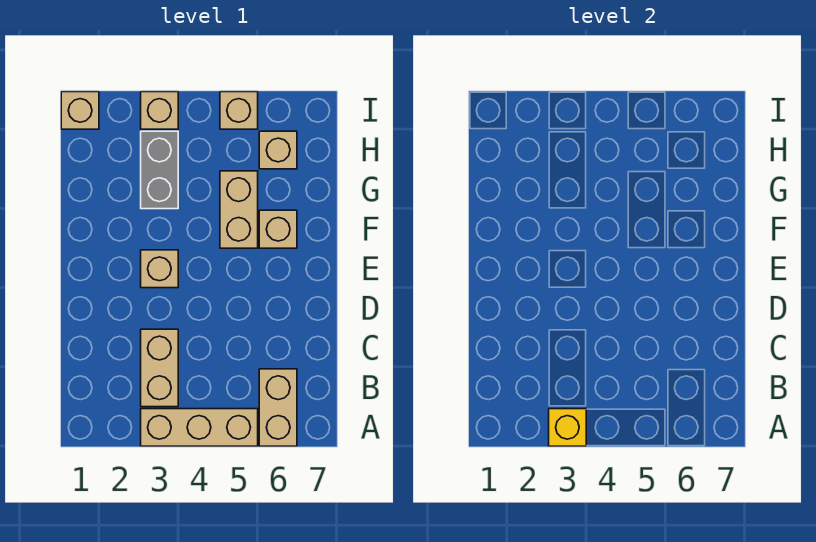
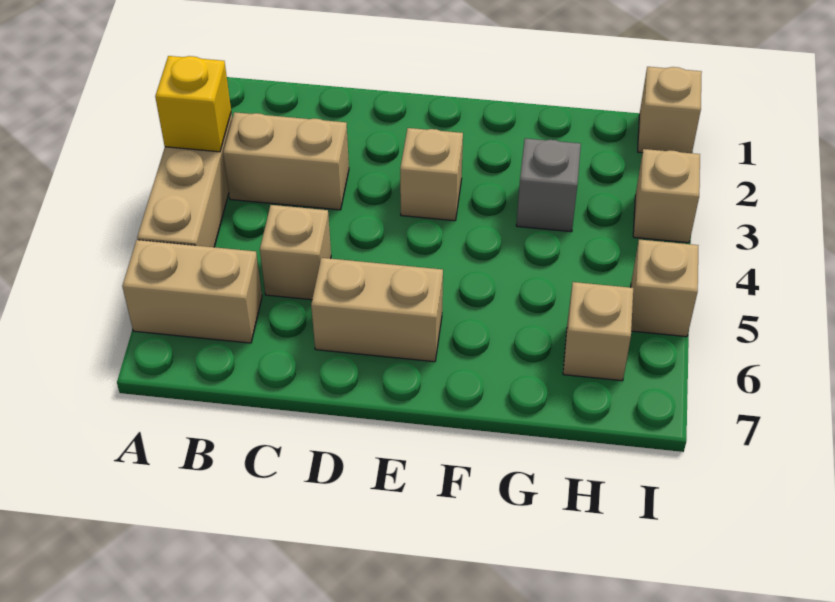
tan 1x2 brick [220,171,258,248] -> tan 1x2 brick moved to [311,258,443,362]
tan 1x1 brick [259,210,297,248] -> tan 1x1 brick moved to [260,205,331,300]
grey 1x2 brick [141,131,178,209] -> grey 1x1 brick [516,138,581,232]

